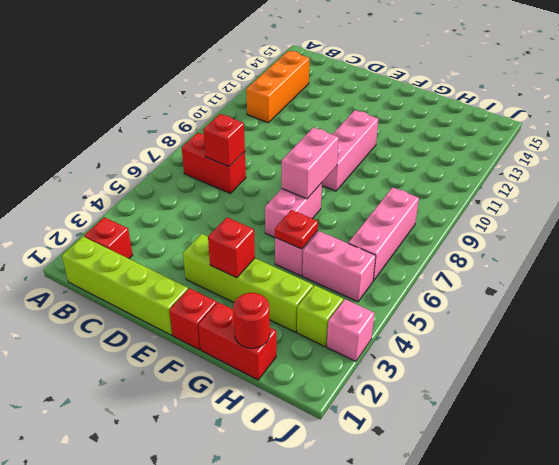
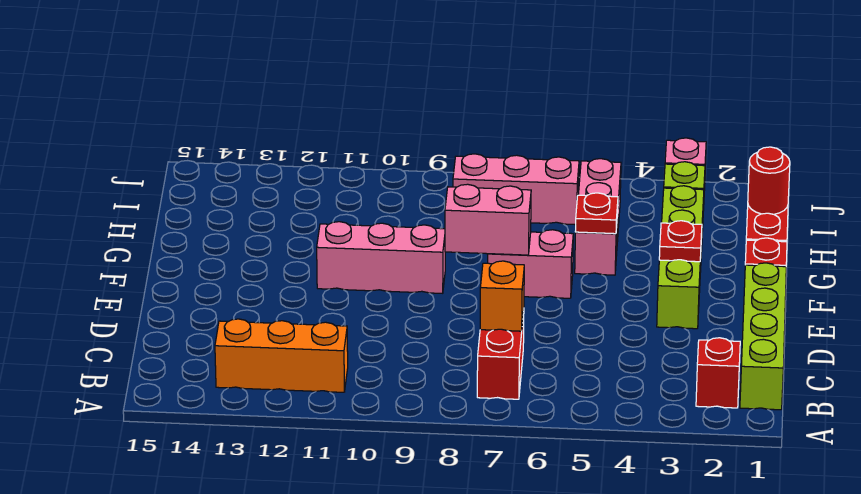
red 1x1 brick [203,114,245,167] -> orange 1x1 brick [480,261,524,331]
red 1x1 brick [208,217,255,278] -> red 1x1 plate [659,221,702,262]

